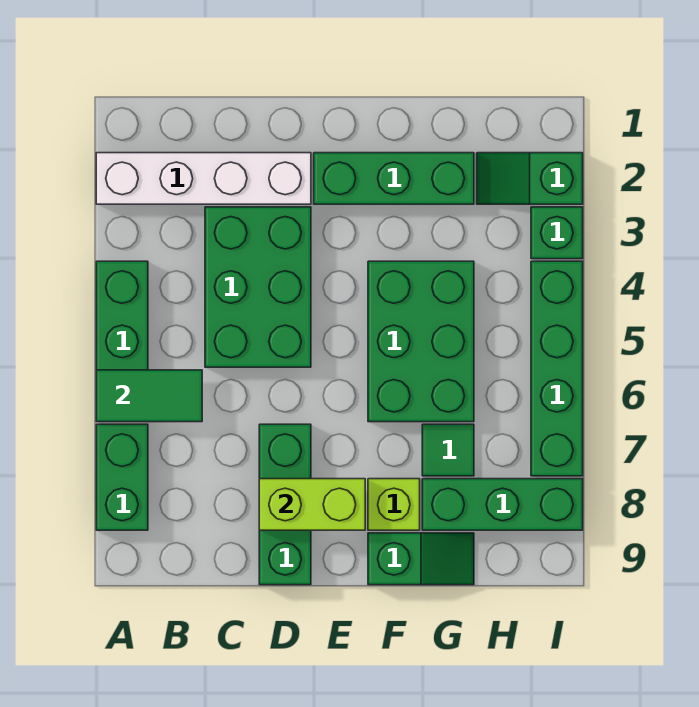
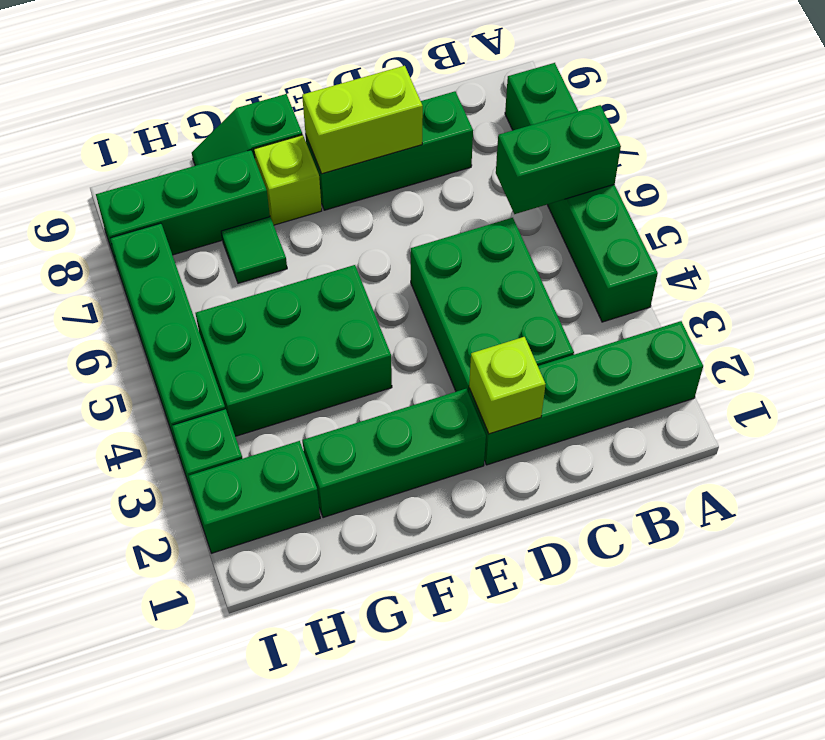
white 1x4 brick [96,153,311,204] -> green 1x4 brick [469,321,703,465]
green 1x2 tile [96,370,202,422] -> green 1x2 brick [496,105,621,214]
none -> lime 1x1 brick [469,337,546,434]
green 1x3 brick [259,424,311,585] -> green 1x3 brick turned to [306,91,473,210]
green 2x3 brick [368,261,474,422] -> green 2x3 brick turned to [195,265,392,436]
green 1x2 slope [477,153,583,204] -> green 1x2 brick [189,441,320,553]

